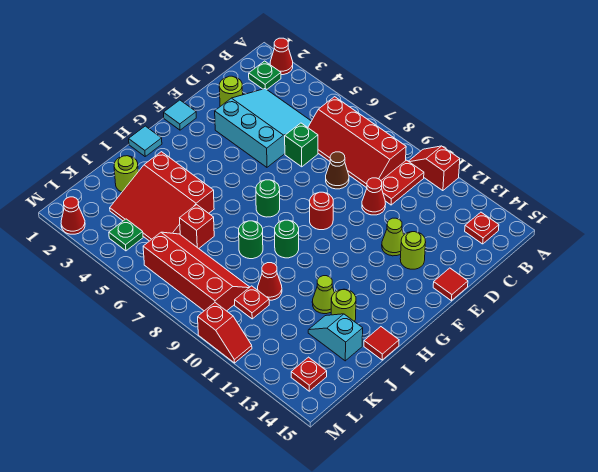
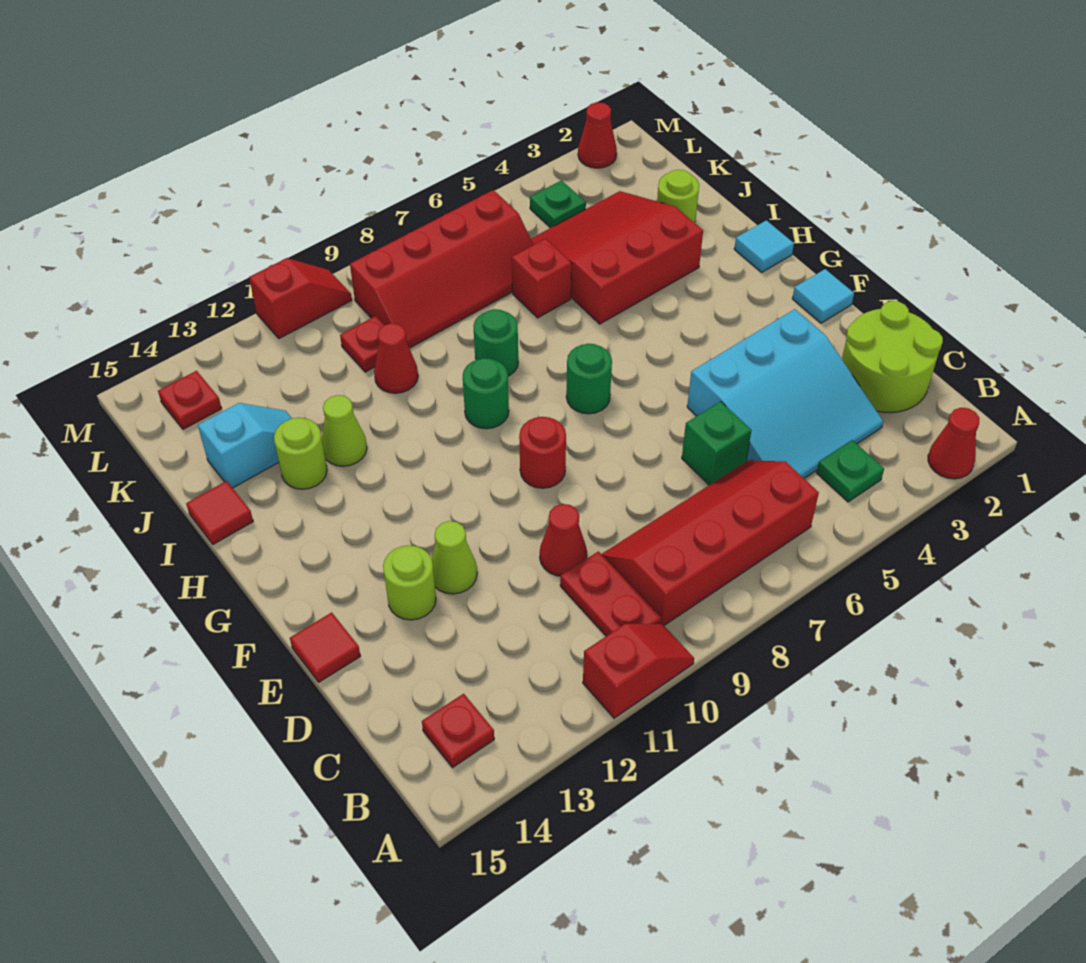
green 1x1 plate [249,61,281,89] -> green 1x1 plate moved to [816,440,884,502]
lime 1x1 round brick [219,76,243,106] -> lime 2x2 round brick [842,301,943,413]
brown 1x1 cone [326,152,349,189] -> none
red 1x2 slope [198,303,252,363] -> red 1x2 slope turned to [249,258,352,338]

